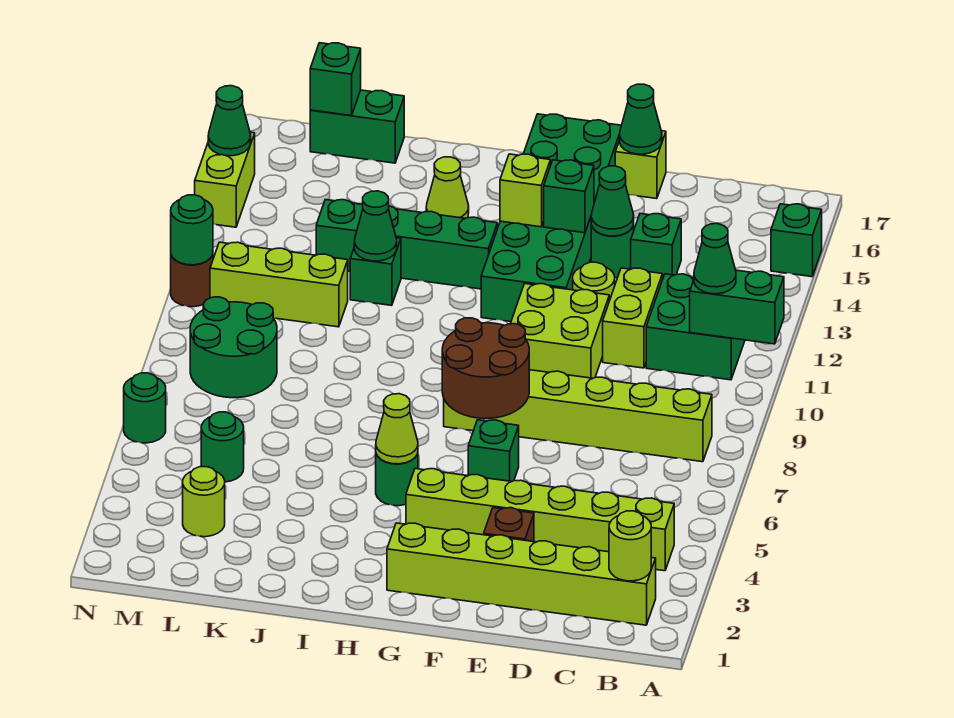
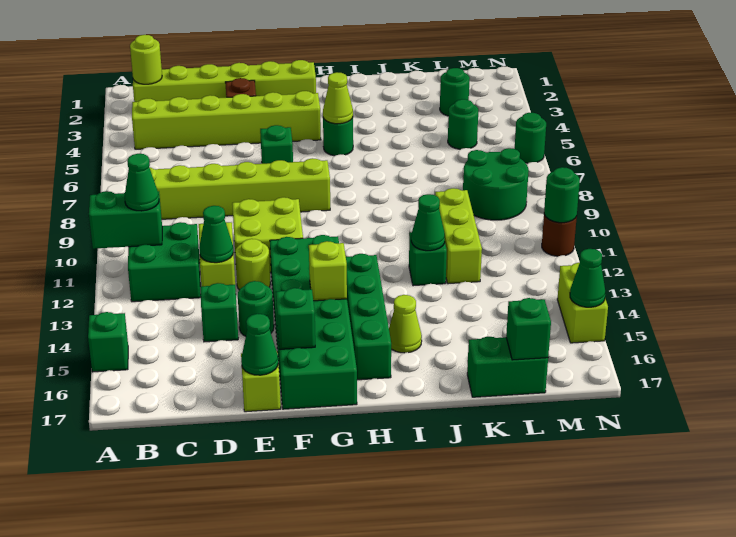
green 1x1 cone [591,166,634,236] -> green 1x1 cone moved to [199,206,233,263]
brown 2x2 round brick [442,318,529,419] -> none
green 1x1 brick [544,160,594,233] -> green 1x1 brick moved to [276,288,315,349]
green 1x4 brick [316,200,497,289] -> green 1x4 brick turned to [346,254,391,380]
lime 1x3 brick [210,242,348,327] -> lime 1x3 brick turned to [435,188,482,284]
lime 1x1 round brick [183,467,225,537] -> green 1x1 round brick [440,68,470,116]

